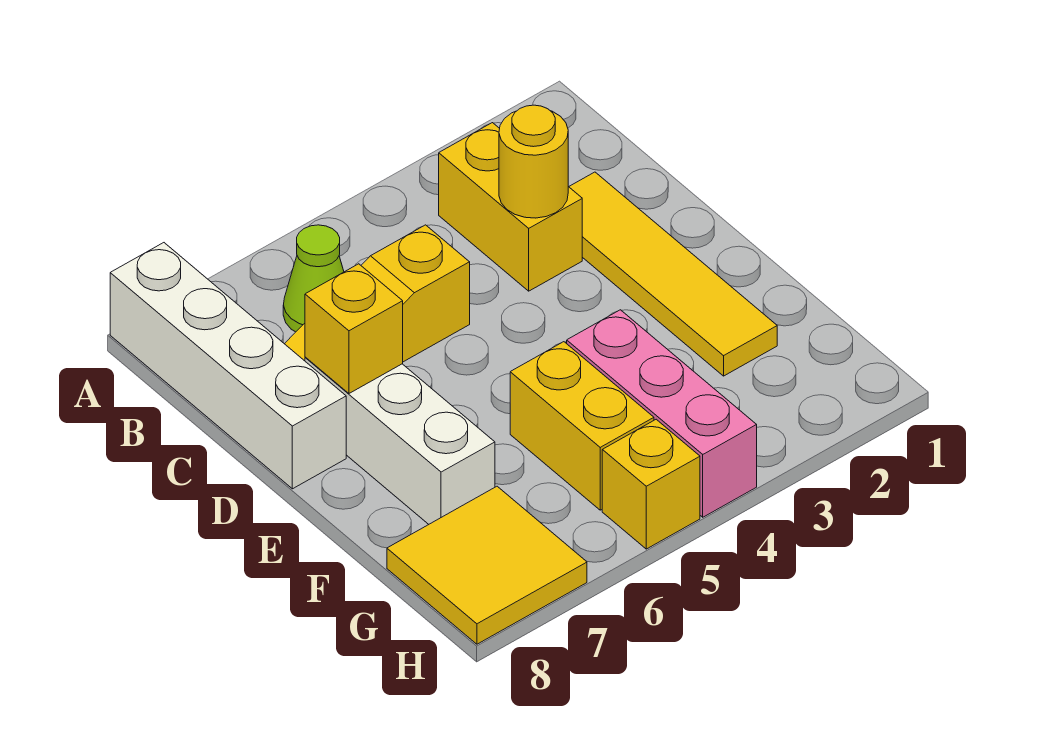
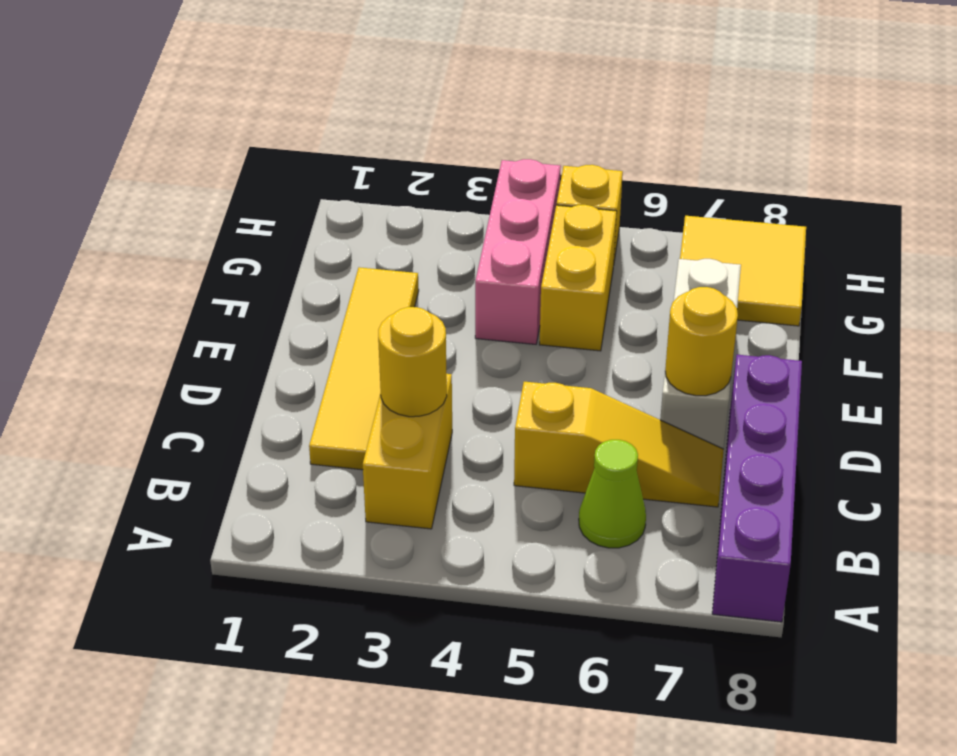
white 1x4 brick [110,243,346,489] -> purple 1x4 brick [712,355,802,622]
yellow 1x1 brick [305,264,403,393] -> yellow 1x1 round brick [665,287,738,396]

